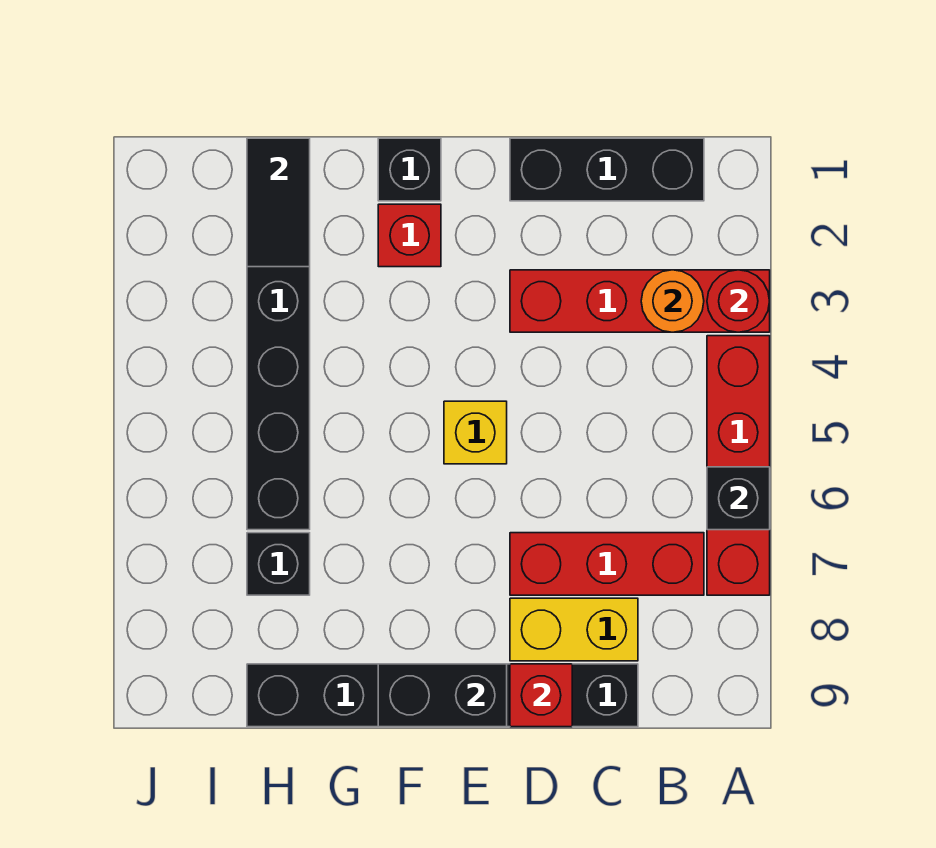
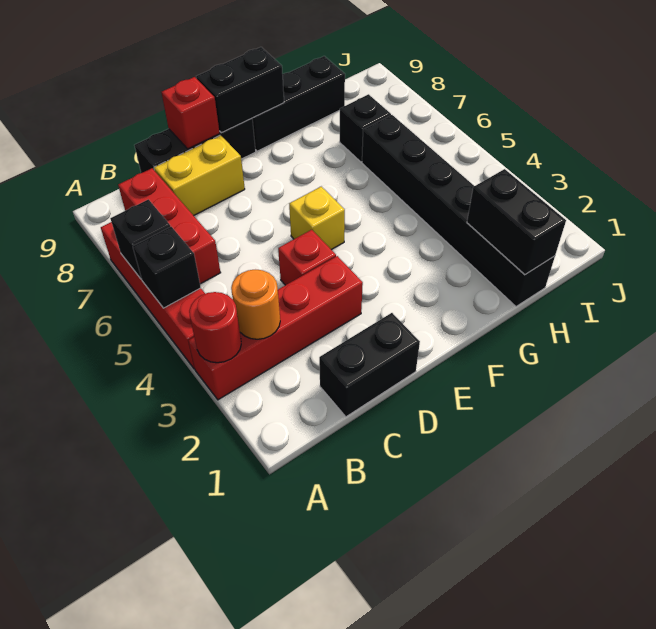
black 1x3 brick [510,138,704,201] -> black 1x2 brick [319,313,420,417]
red 1x3 brick [510,533,704,595] -> red 1x3 brick turned to [118,168,221,284]
black 1x1 brick [378,138,441,201] -> black 1x1 brick moved to [133,227,201,308]
red 1x1 brick [378,204,441,267] -> red 1x1 brick moved to [278,230,336,285]
black 1x2 tile [247,138,310,267] -> black 1x2 brick [467,169,566,275]

